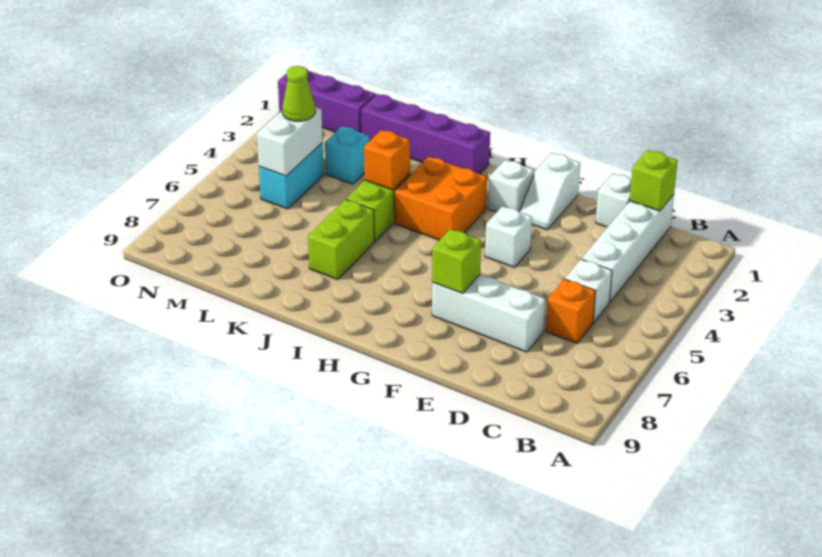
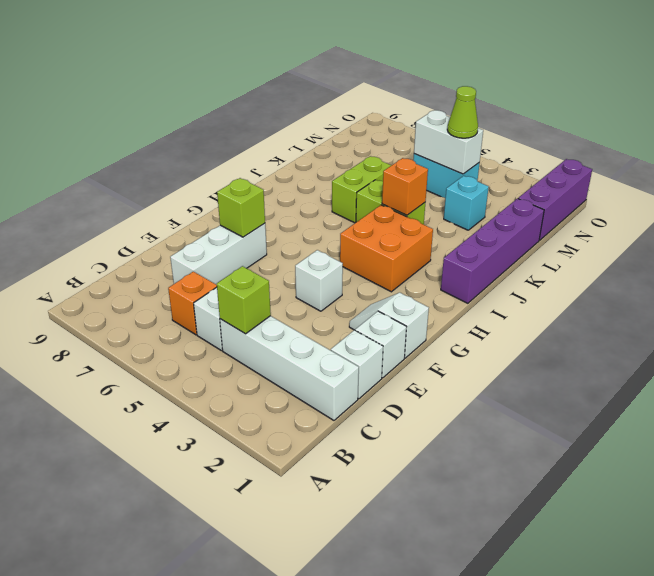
lime 1x1 brick [630,150,678,211] -> lime 1x1 brick moved to [217,266,271,334]
white 1x1 brick [488,160,534,212] -> white 1x1 brick moved to [355,311,406,378]
lime 1x2 brick [308,199,374,280] -> lime 1x2 brick turned to [332,156,391,223]

